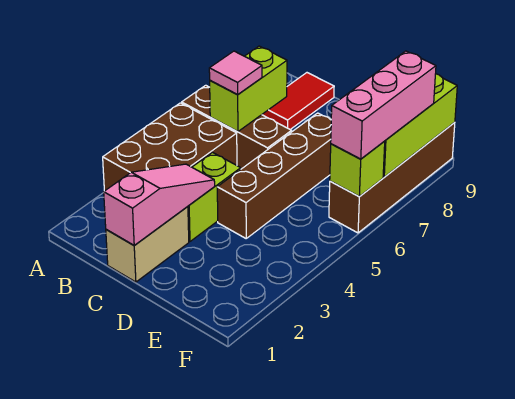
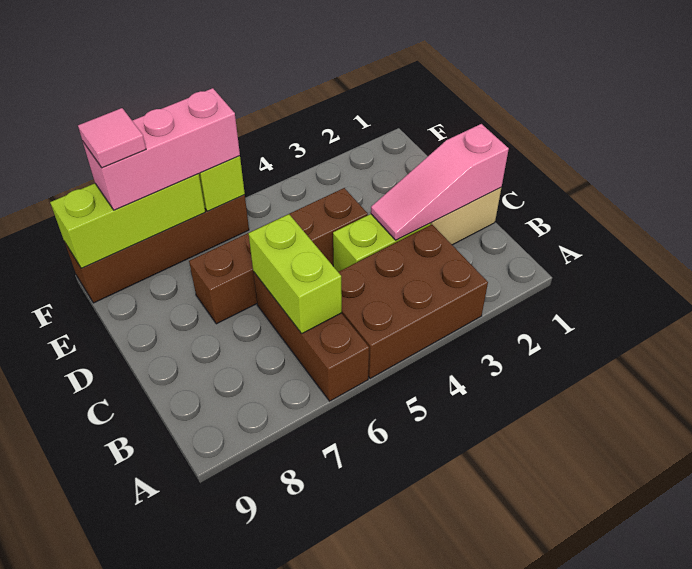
lime 1x2 brick [210,46,287,132] -> lime 1x2 brick turned to [249,214,342,334]
pink 1x1 tile [209,51,262,95] -> pink 1x1 tile moved to [78,108,146,168]
red 1x2 tile [262,73,334,130] -> none

